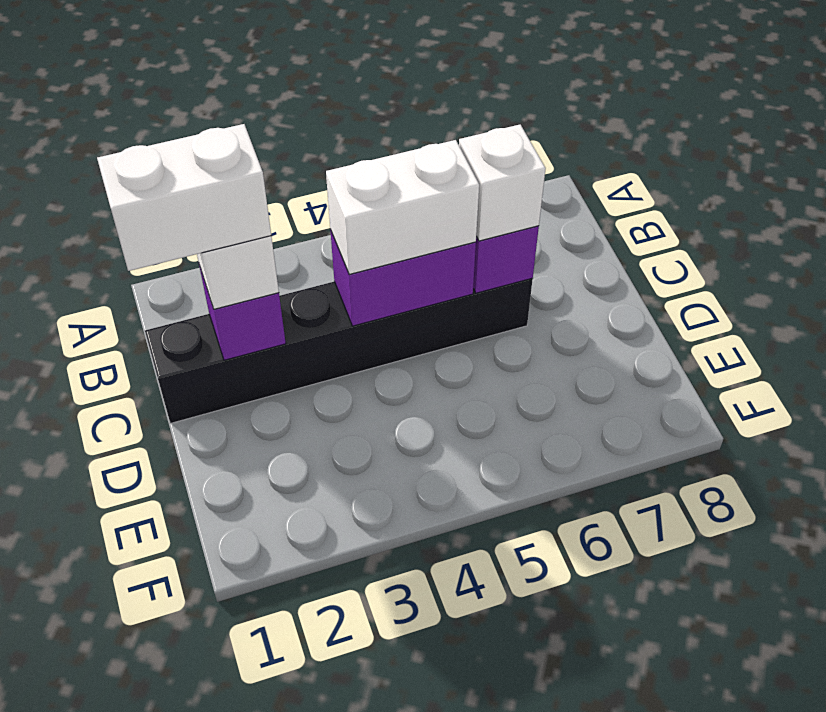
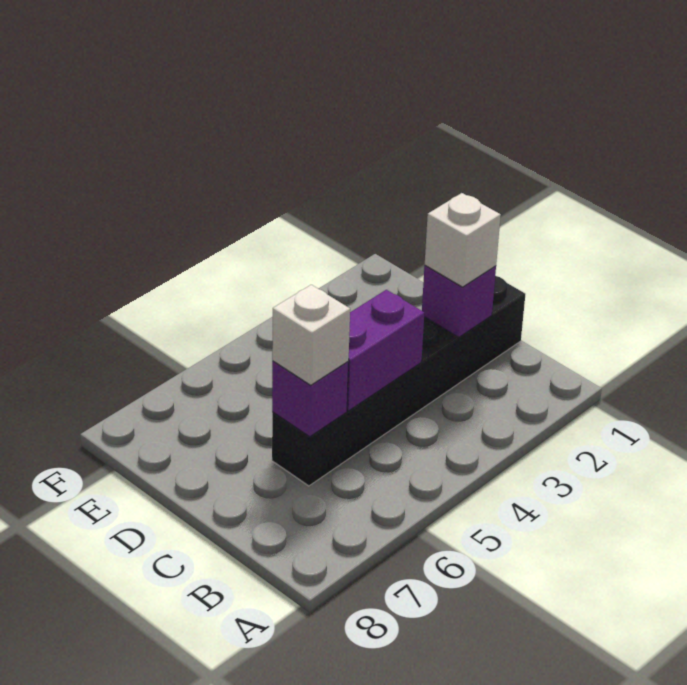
white 1x2 brick [97,124,271,271] -> none
white 1x2 brick [326,140,479,274] -> none

